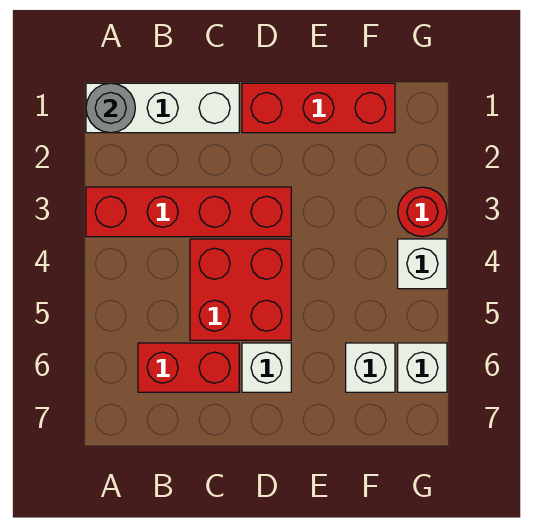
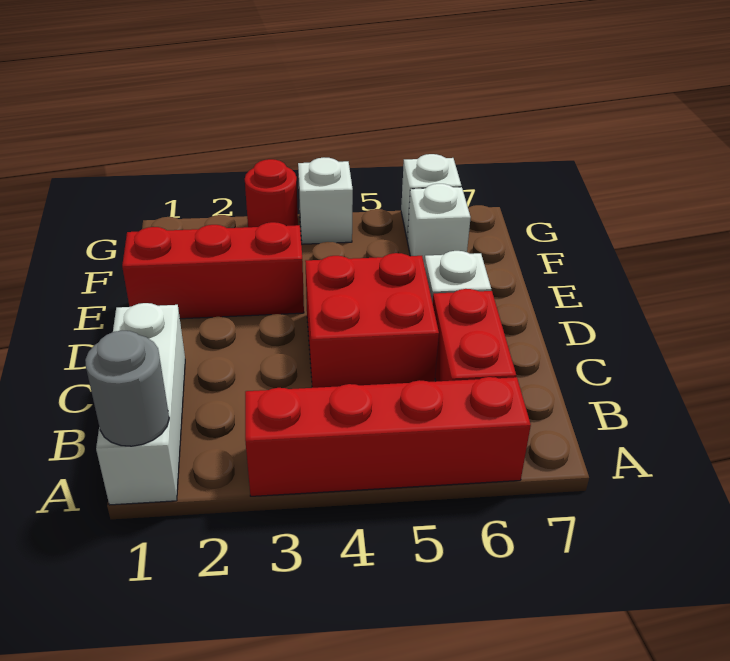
red 1x4 brick [86,187,291,237] -> red 1x4 brick turned to [245,377,531,496]
red 1x3 brick [242,83,395,133] -> red 1x3 brick turned to [122,222,304,319]

